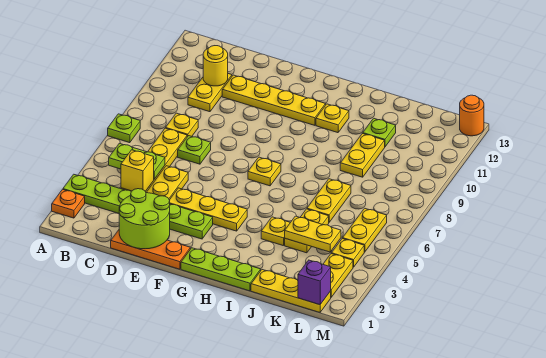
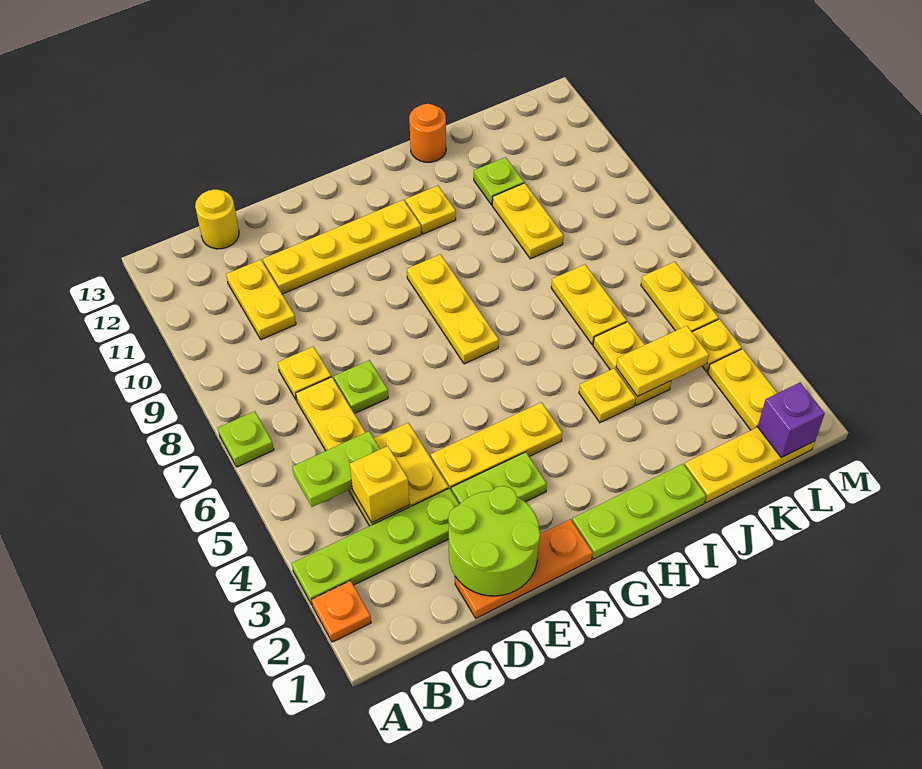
yellow 1x1 round brick [203,46,228,86] -> yellow 1x1 round brick moved to [195,189,239,249]
yellow 1x1 plate [248,157,281,186] -> yellow 1x3 plate [407,254,499,364]
orange 1x1 round brick [460,95,484,136] -> orange 1x1 round brick moved to [409,104,446,162]

